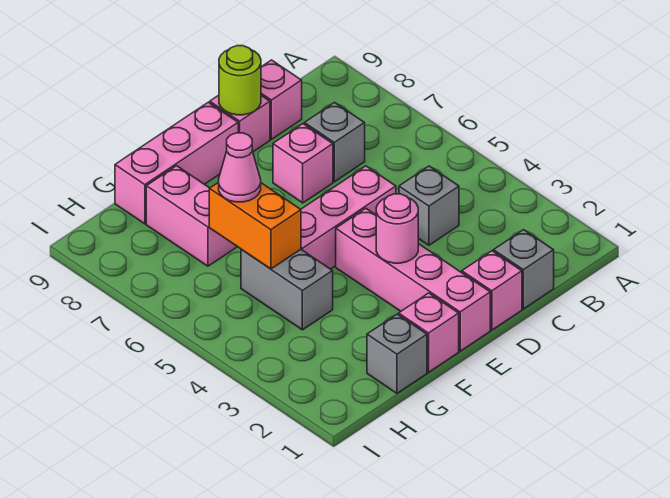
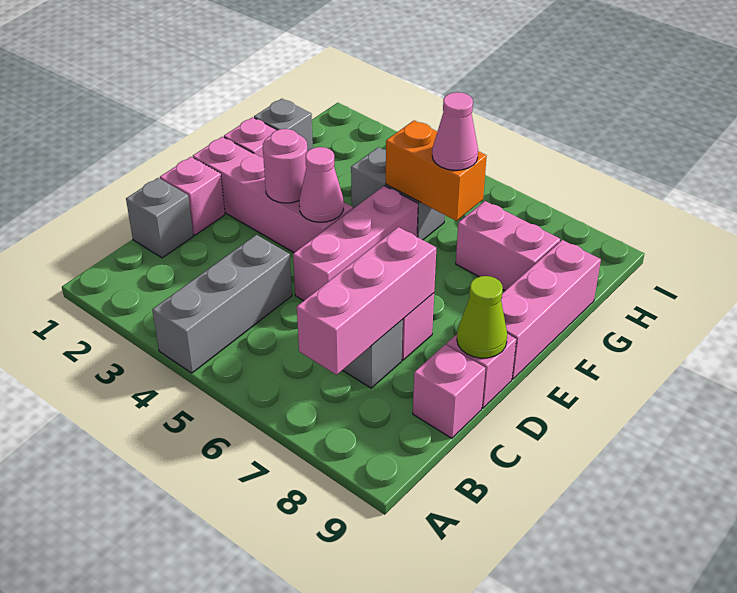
none -> pink 1x3 brick [297,227,436,375]
grey 1x1 brick [399,166,459,245] -> grey 1x3 brick [152,235,292,373]
lime 1x1 round brick [219,46,261,115] -> lime 1x1 cone [457,276,507,358]
none -> pink 1x1 cone [299,147,344,222]

